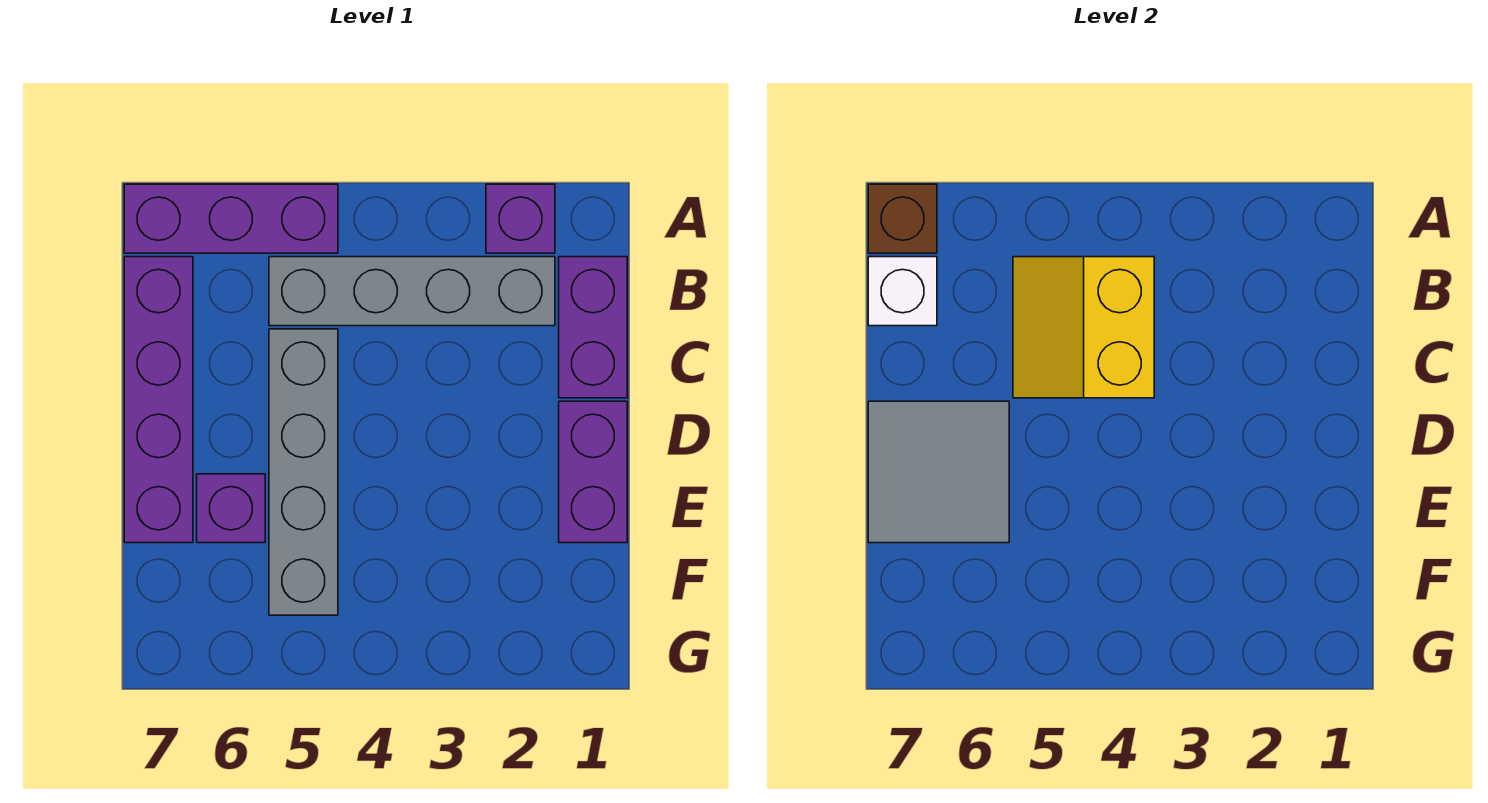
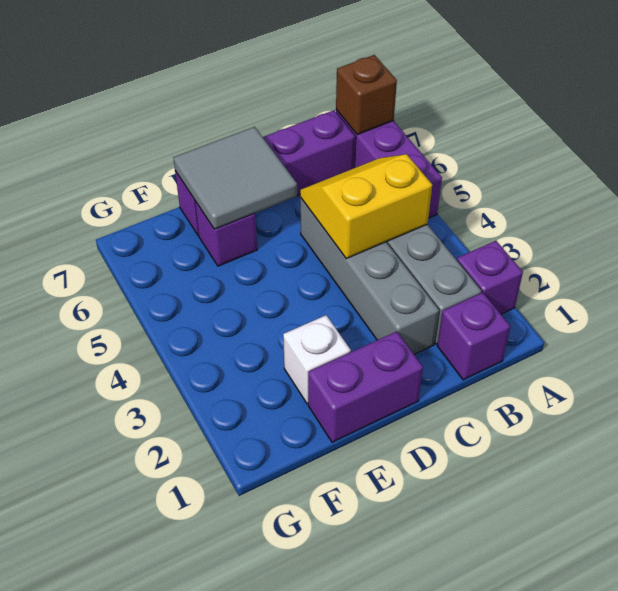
purple 1x2 brick [559,257,627,398] -> purple 1x1 brick [437,293,511,380]
white 1x1 brick [868,257,937,326] -> white 1x1 brick moved to [283,315,351,404]
grey 1x4 brick [269,329,338,615] -> grey 1x4 brick turned to [300,198,439,354]

